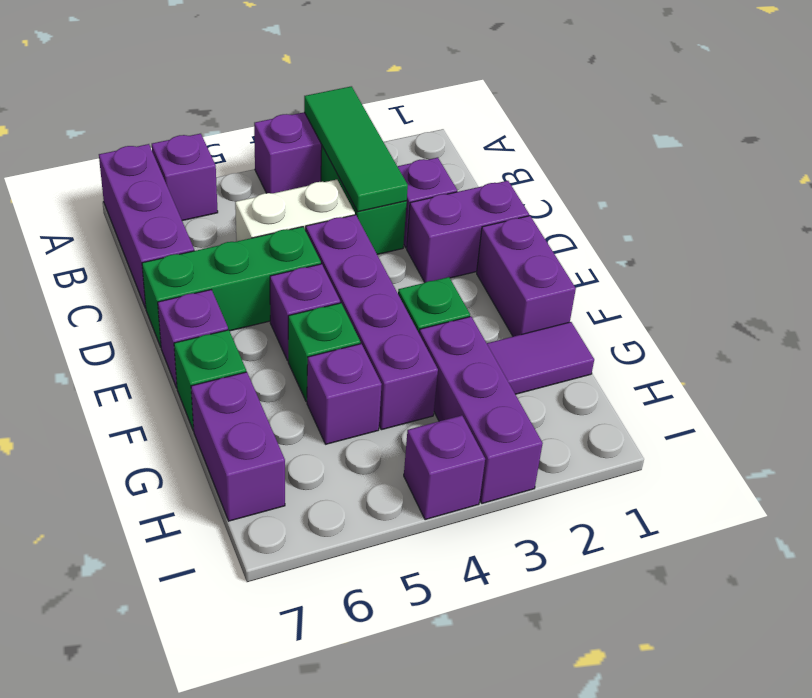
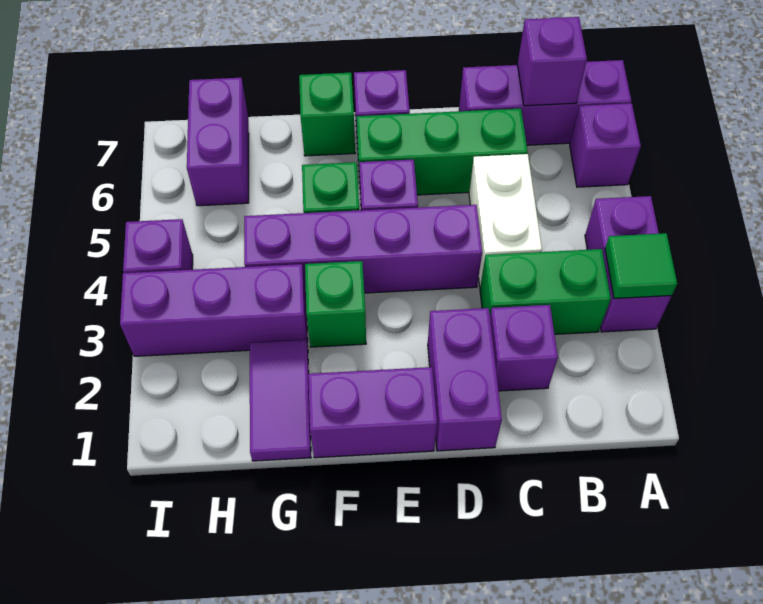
green 1x3 tile [304,86,408,212] -> green 1x1 tile [605,233,677,299]
green 1x3 brick [142,227,321,347] -> green 1x3 brick turned to [357,109,528,195]
purple 1x1 brick [307,344,382,444] -> purple 1x1 brick moved to [518,17,587,106]
purple 1x2 brick [191,372,285,521] -> purple 1x2 brick turned to [187,78,249,206]

